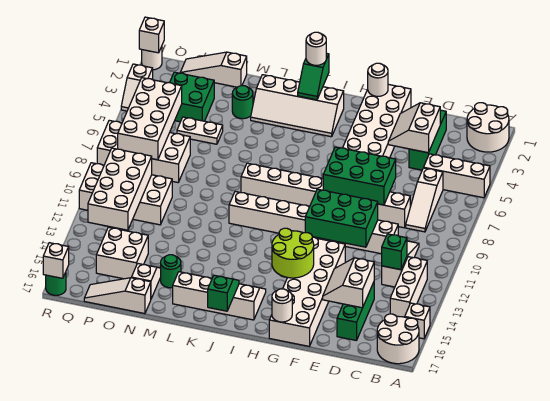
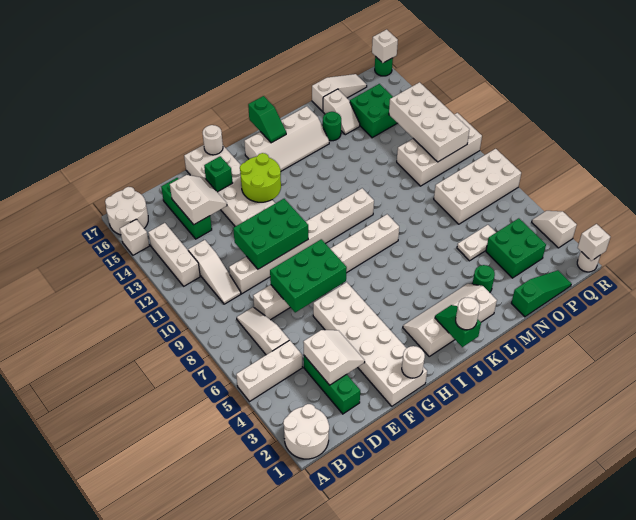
green 1x1 brick [382,234,407,270] -> green 1x1 brick moved to [204,156,232,192]
white 1x3 slope [180,52,247,87] -> green 1x3 slope [511,270,571,317]
white 2x2 brick [96,227,148,279] -> green 2x2 brick [350,84,397,138]
white 2x4 brick [118,78,182,160] -> none

